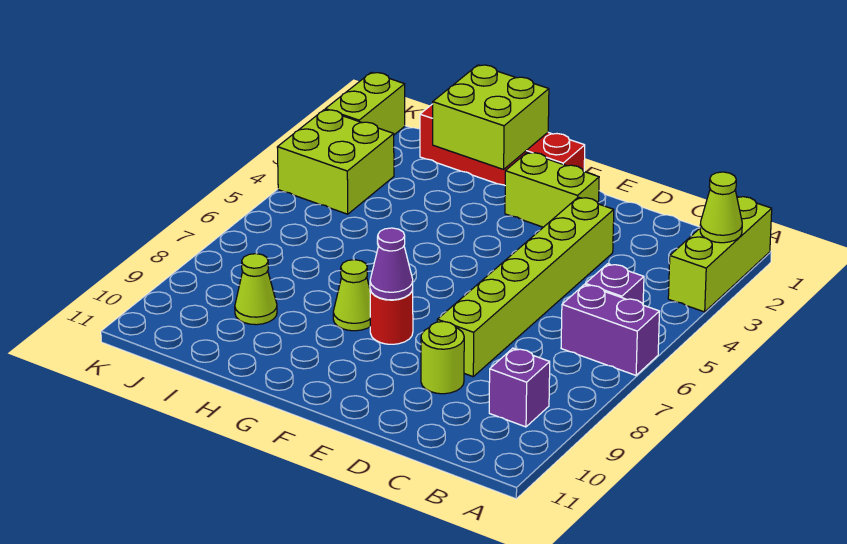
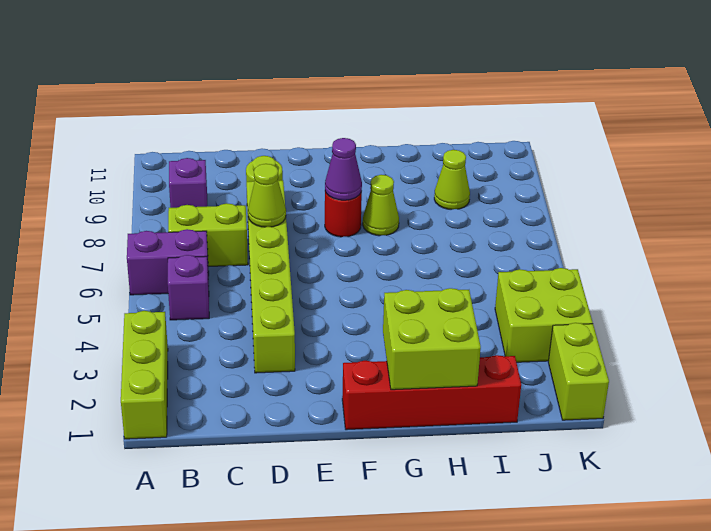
lime 1x1 cone [700,172,742,243] -> lime 1x1 cone moved to [248,164,286,227]
lime 1x2 brick [505,152,599,227] -> lime 1x2 brick moved to [168,203,248,267]

